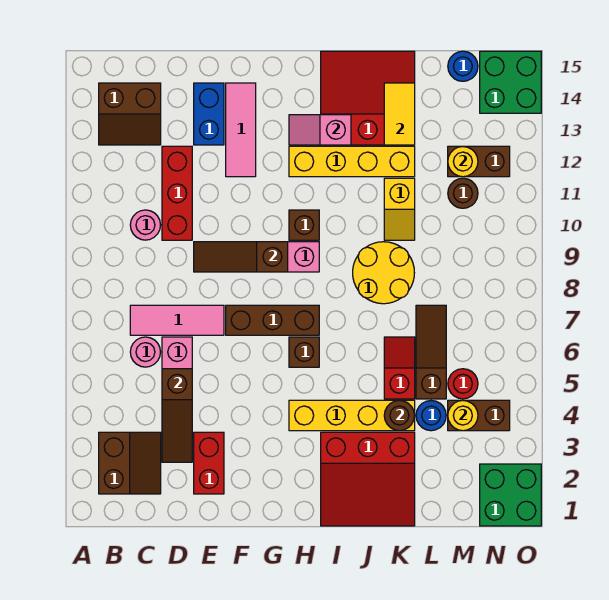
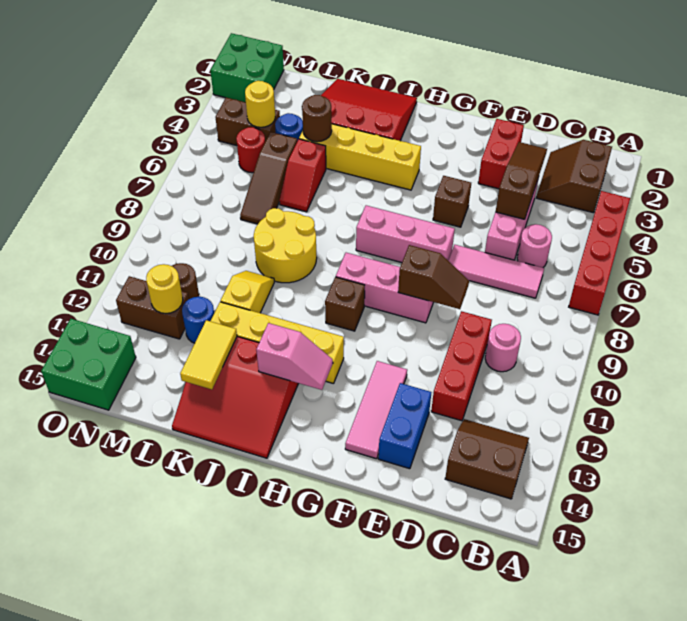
none -> red 1x4 brick [569,191,630,315]
brown 1x3 slope [194,242,288,272] -> brown 1x2 slope [398,245,469,309]
brown 1x3 brick [226,305,319,335] -> pink 1x3 brick [356,205,455,263]
brown 1x1 brick [289,337,319,367] -> brown 1x1 brick moved to [433,176,471,227]
blue 1x1 round brick [448,51,478,81] -> blue 1x1 round brick moved to [182,297,214,343]

